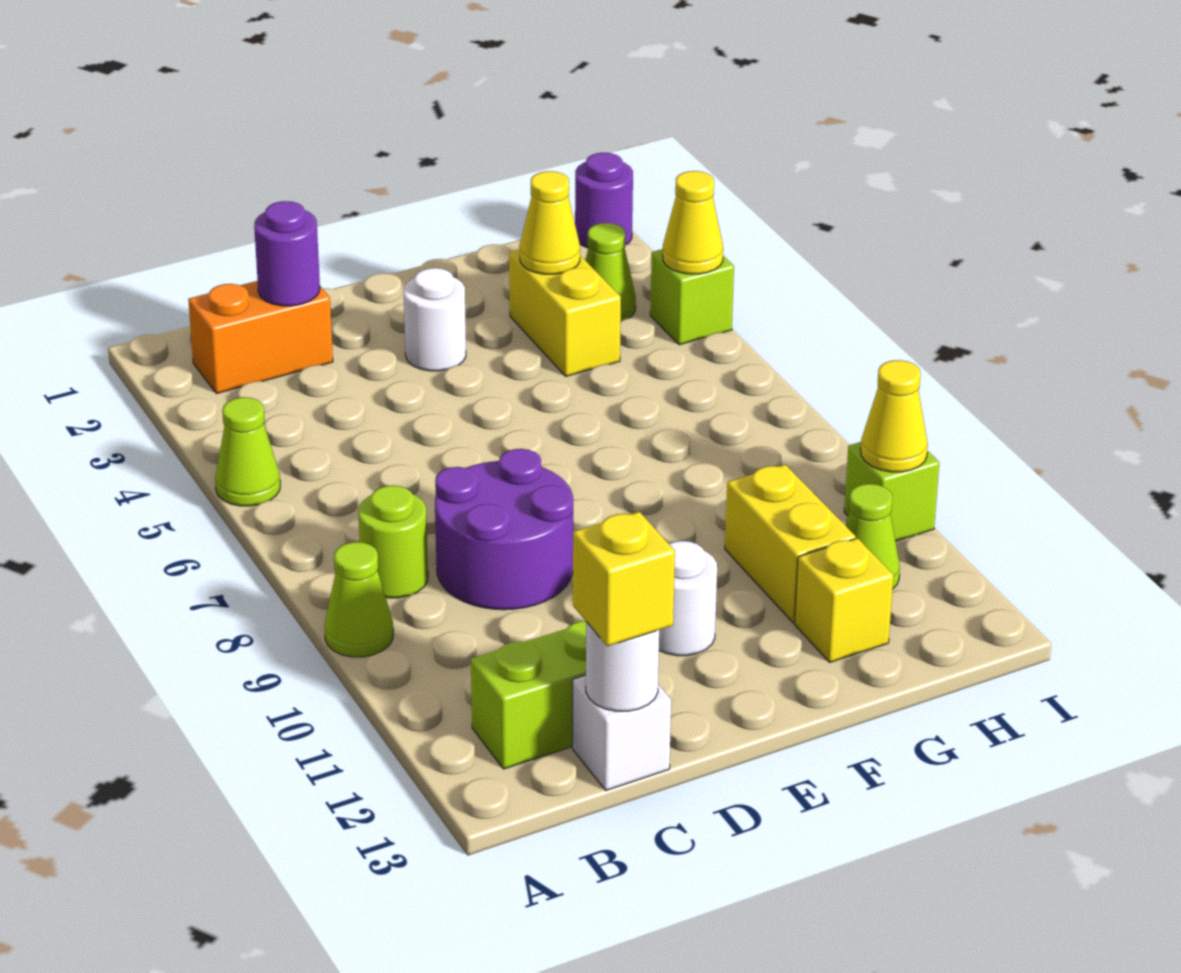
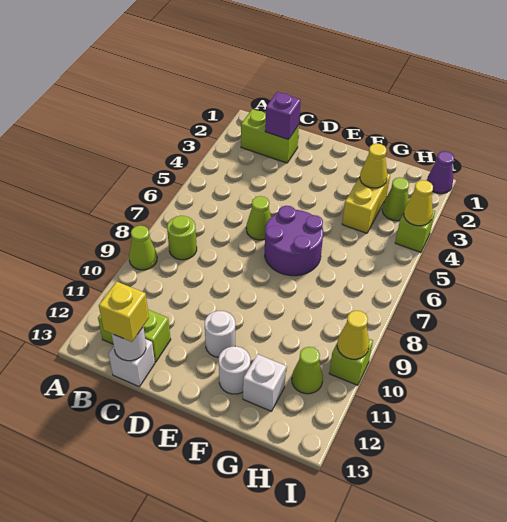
lime 1x1 cone [215,397,280,506] -> lime 1x1 cone moved to [246,196,271,240]
orange 1x2 brick [188,281,333,394] -> lime 1x2 brick [241,109,299,163]
purple 1x1 round brick [254,201,320,306] -> purple 1x1 brick [265,92,301,139]
purple 2x2 round brick [435,449,573,610] -> purple 2x2 round brick moved to [265,206,323,276]
white 1x1 round brick [404,268,466,371] -> white 1x1 round brick moved to [219,346,250,394]
yellow 1x2 brick [725,465,856,623] -> none
yellow 1x1 brick [795,538,893,662] -> white 1x1 brick [243,354,286,411]
purple 1x1 round brick [575,153,633,248] -> purple 1x1 cone [427,151,454,194]

